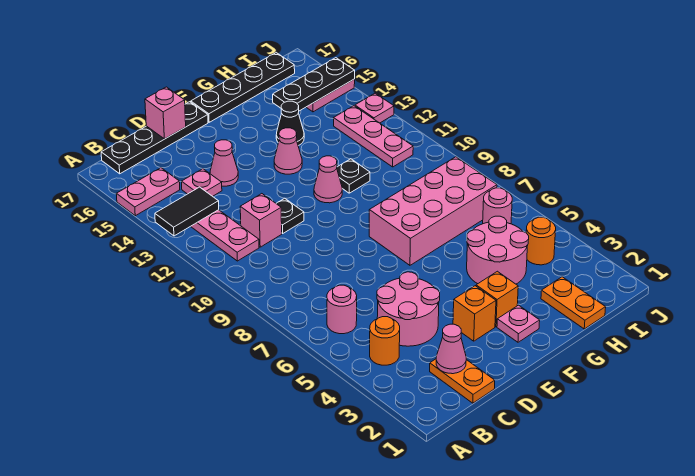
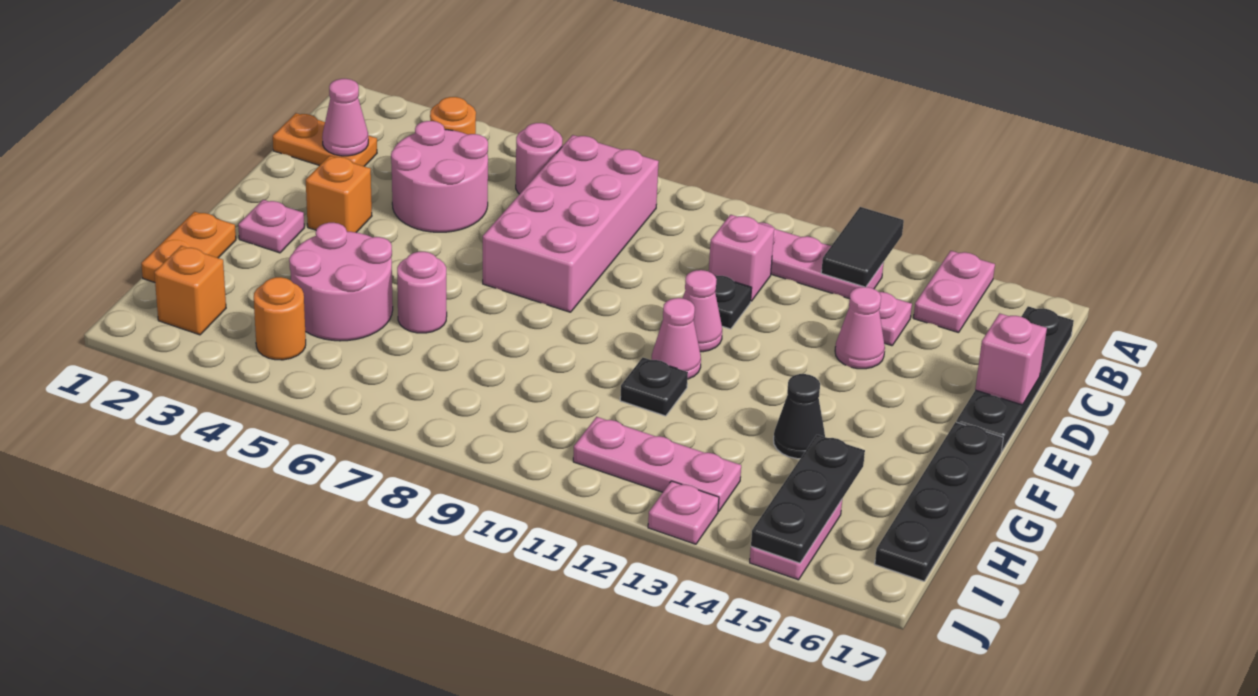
orange 1x1 brick [476,271,518,327] -> orange 1x1 brick moved to [154,246,226,335]
pink 2x4 brick [369,157,497,265] -> pink 2x4 brick moved to [483,135,659,312]
pink 1x1 cone [274,128,302,174] -> pink 1x1 cone moved to [683,270,722,352]
orange 1x2 plate [541,277,606,329] -> orange 1x2 plate turned to [141,212,236,282]
pink 1x1 round brick [483,188,512,224] -> pink 1x1 round brick moved to [397,252,447,333]

